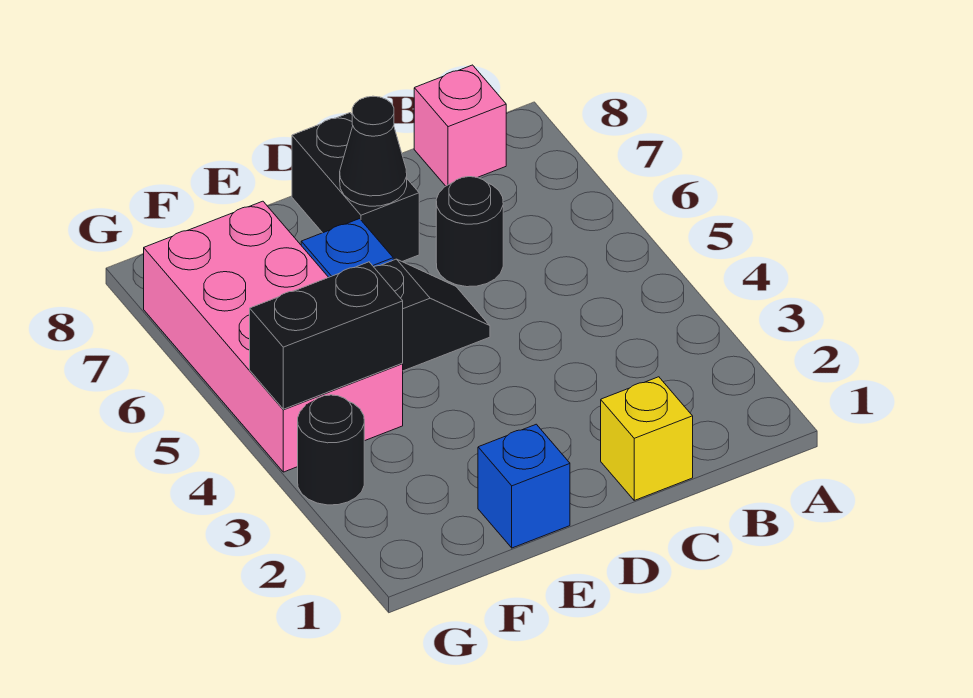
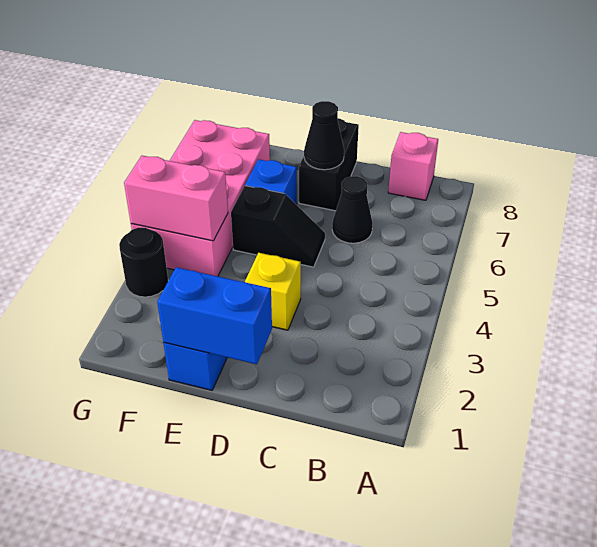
yellow 1x1 brick [601,377,693,500] -> yellow 1x1 brick moved to [245,253,301,330]
black 1x1 round brick [436,177,503,287] -> black 1x1 cone [332,176,373,243]
none -> blue 1x2 brick [157,267,272,364]
black 1x2 brick [250,262,403,409] -> pink 1x2 brick [124,156,228,241]

